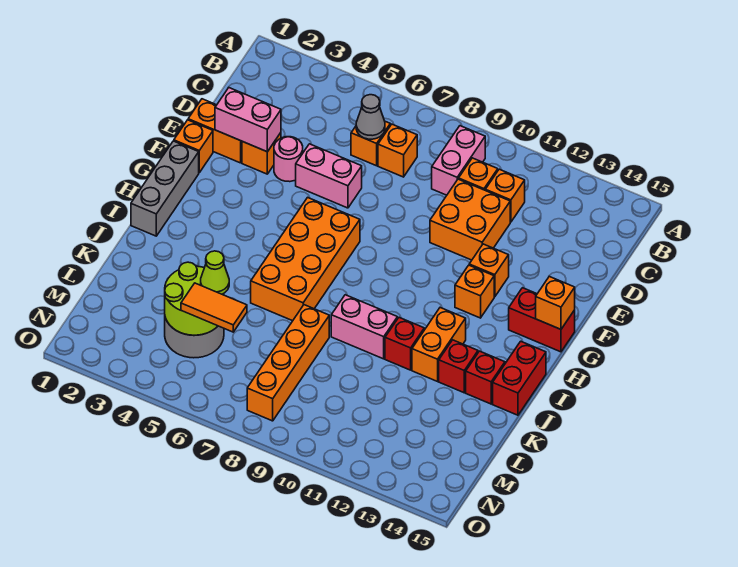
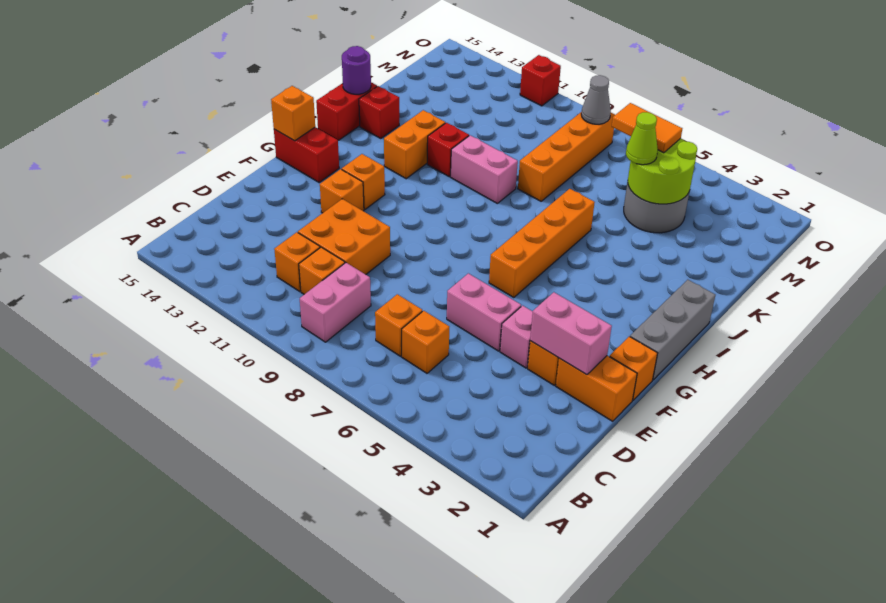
grey 1x1 cone [356,95,385,139] -> grey 1x1 cone moved to [581,75,611,124]
pink 1x1 round brick [274,137,303,182] -> pink 1x1 brick [500,306,533,368]
orange 2x4 brick [251,197,360,321] -> orange 1x4 brick [489,189,595,298]
red 1x1 brick [439,340,478,393] -> red 1x1 brick moved to [520,55,561,106]
none -> purple 1x1 round brick [342,46,371,94]

